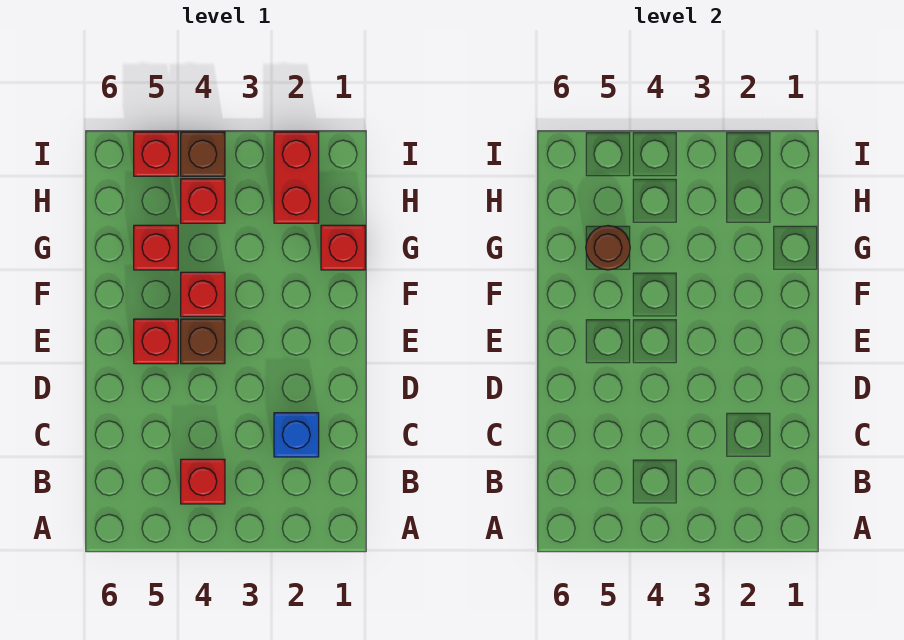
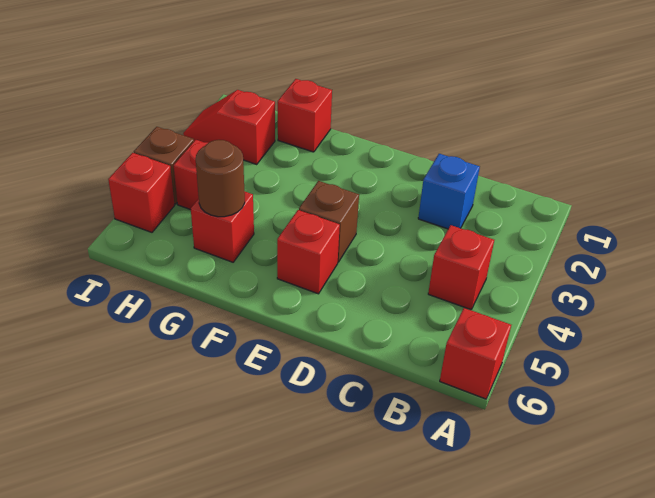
red 1x1 brick [181,272,225,317] -> red 1x1 brick moved to [440,308,511,399]
red 1x2 brick [274,132,319,223] -> red 1x2 slope [183,90,275,164]

